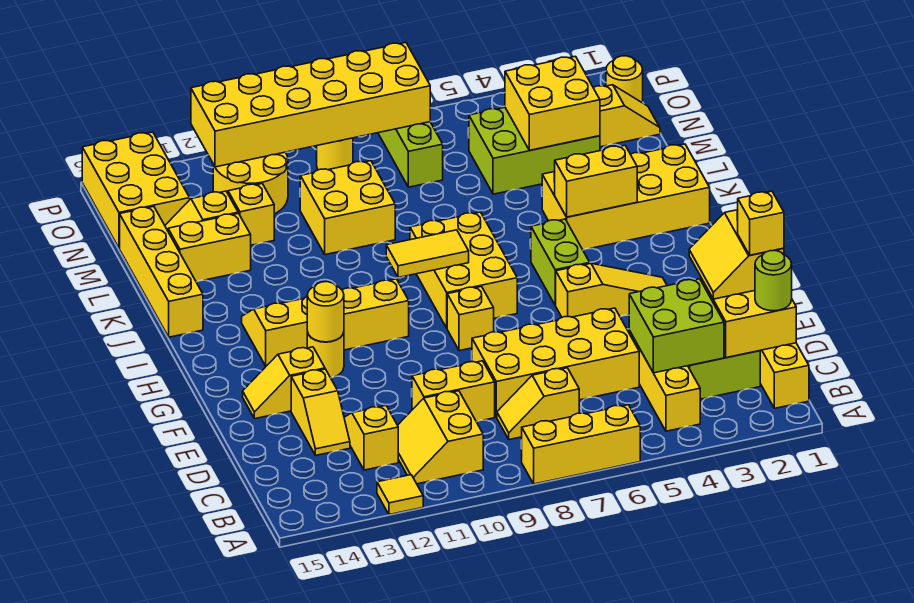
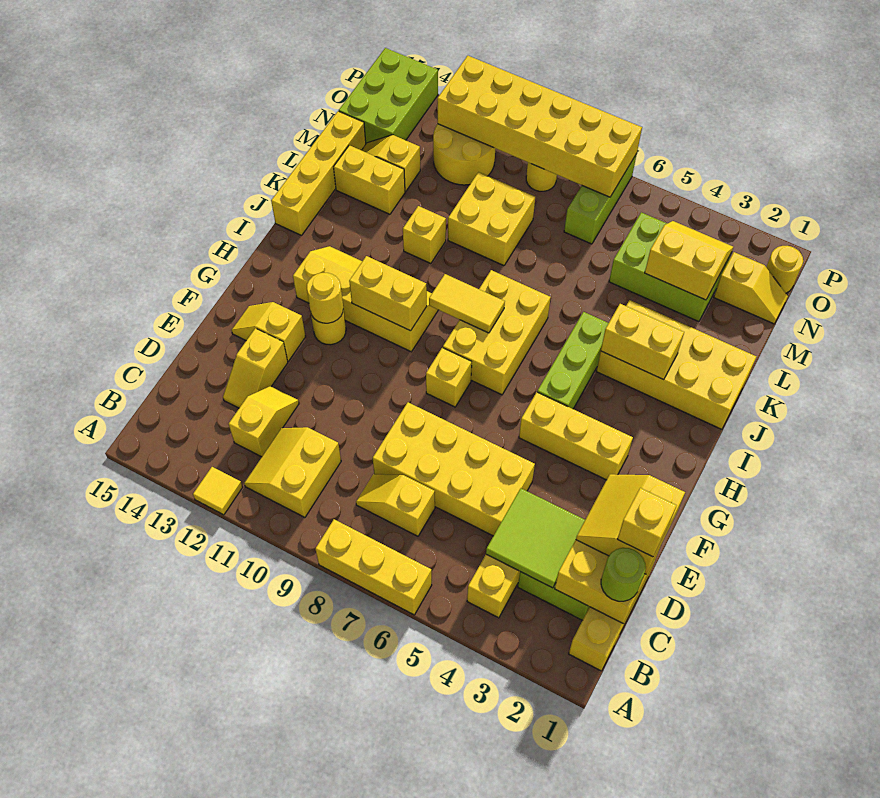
lime 2x2 brick [629,279,724,373] -> lime 2x2 tile [486,489,585,588]
yellow 1x2 brick [412,361,495,422] -> yellow 1x2 brick moved to [349,256,427,331]
yellow 1x3 slope [556,263,667,317] -> yellow 1x3 brick [519,392,633,480]
lime 1x2 brick [531,219,590,305] -> lime 1x3 brick [537,312,608,409]
yellow 2x2 brick [505,56,600,150] -> yellow 2x2 slope [645,221,733,300]
yellow 1x1 brick [228,184,274,245] -> yellow 1x1 brick moved to [403,206,446,263]
yellow 2x3 brick [82,132,190,248] -> lime 2x3 brick [339,48,438,143]

